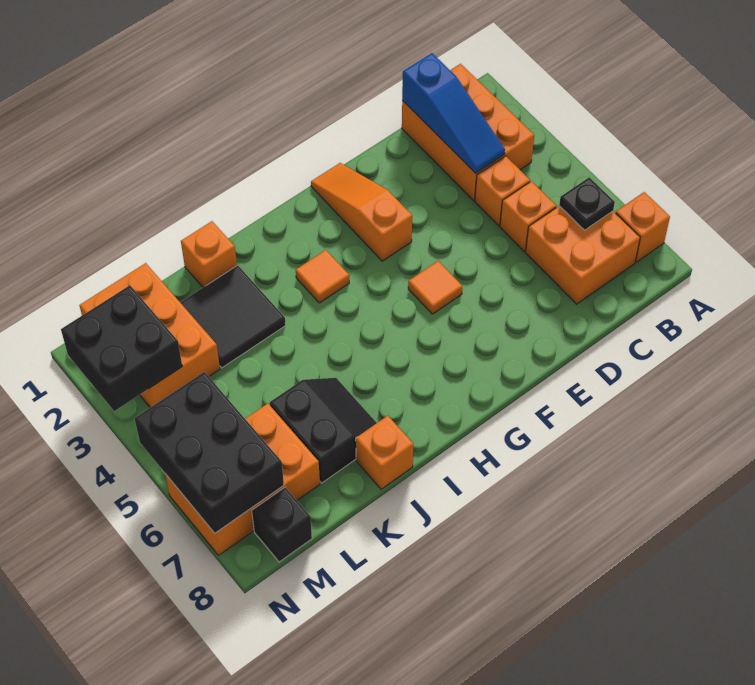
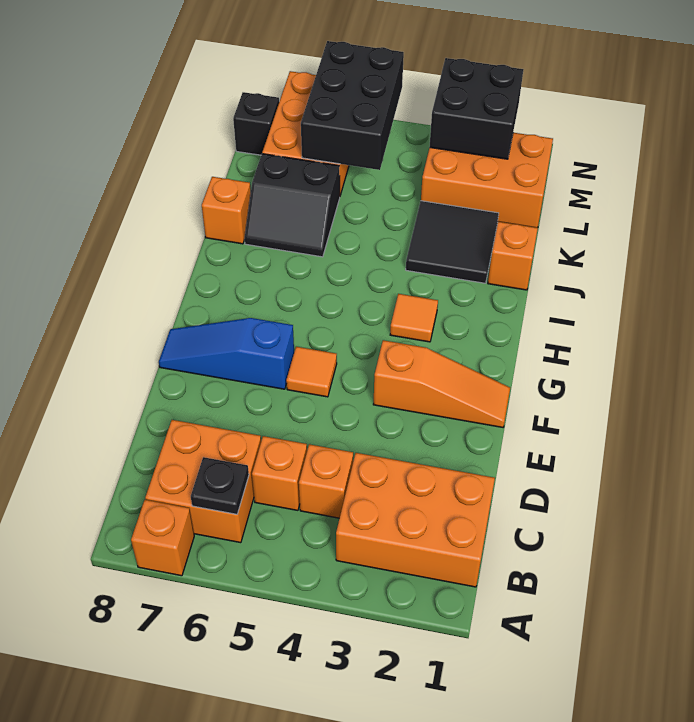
blue 1x3 slope [402,53,505,173] -> blue 1x3 slope moved to [159,318,294,389]
black 2x3 brick [135,372,284,533] -> black 2x3 brick turned to [301,41,404,170]

